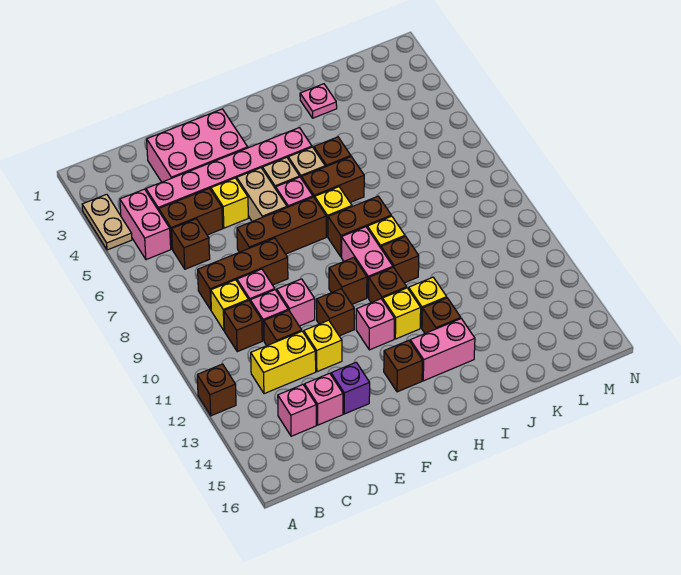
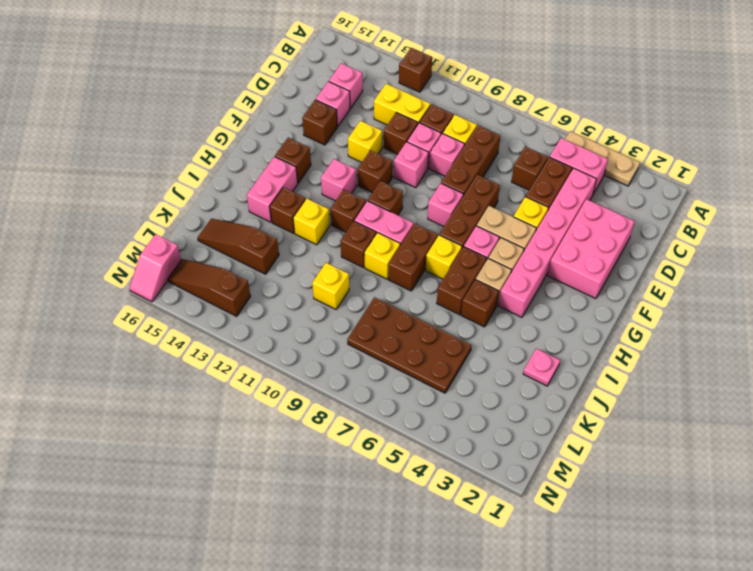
tan 1x2 plate [82,194,132,250] -> tan 1x3 plate [565,131,640,186]
yellow 1x2 brick [251,331,316,394] -> yellow 1x2 brick turned to [374,84,430,125]
purple 1x1 brick [331,363,370,414] -> brown 1x1 brick [302,100,337,145]
none -> pink 1x1 brick [428,184,463,227]
yellow 1x1 brick [383,288,421,339] -> yellow 1x1 brick moved to [312,263,349,309]
none -> brown 2x4 plate [347,297,472,393]
none -> brown 1x3 slope [198,219,279,274]
none -> brown 1x3 slope [168,259,251,316]
none -> pink 1x2 slope [130,234,181,302]

